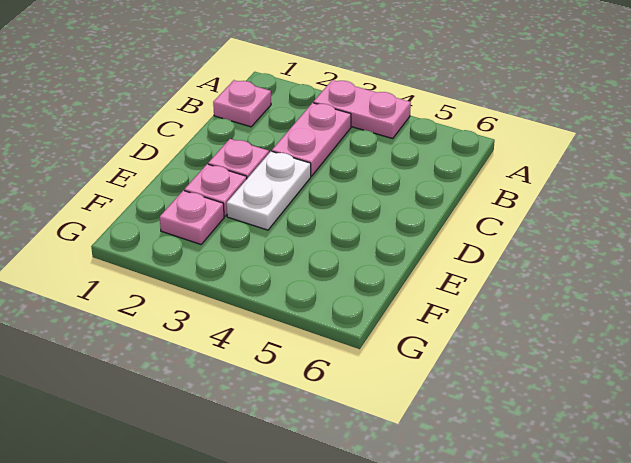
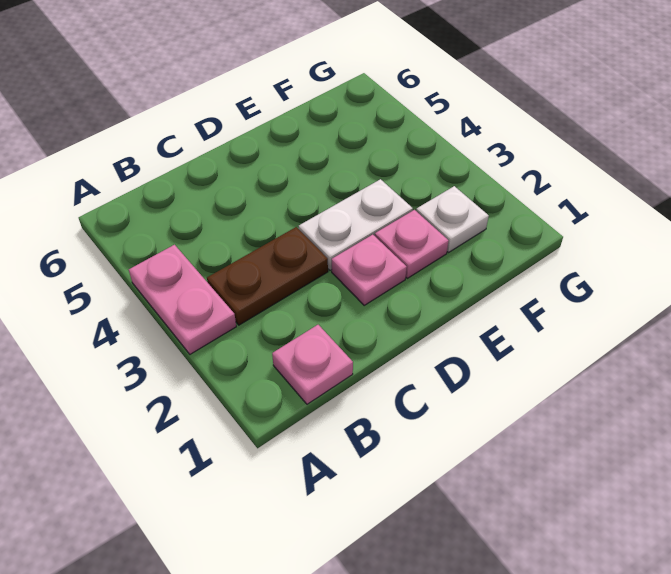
pink 1x2 plate [272,103,351,176] -> brown 1x2 plate [207,227,328,325]
pink 1x1 plate [160,190,224,244] -> white 1x1 plate [416,186,489,252]

